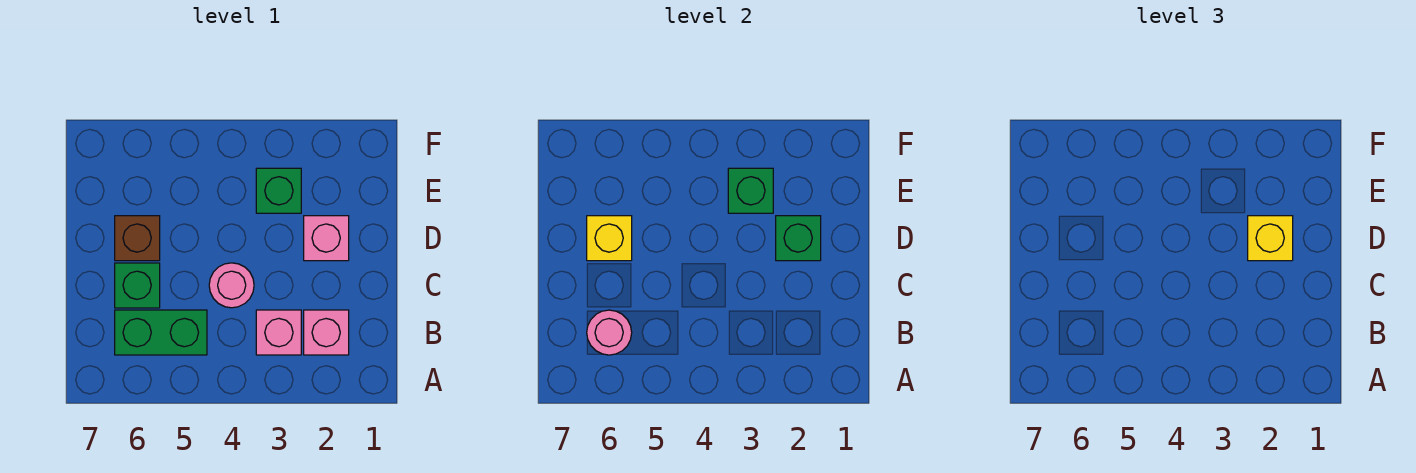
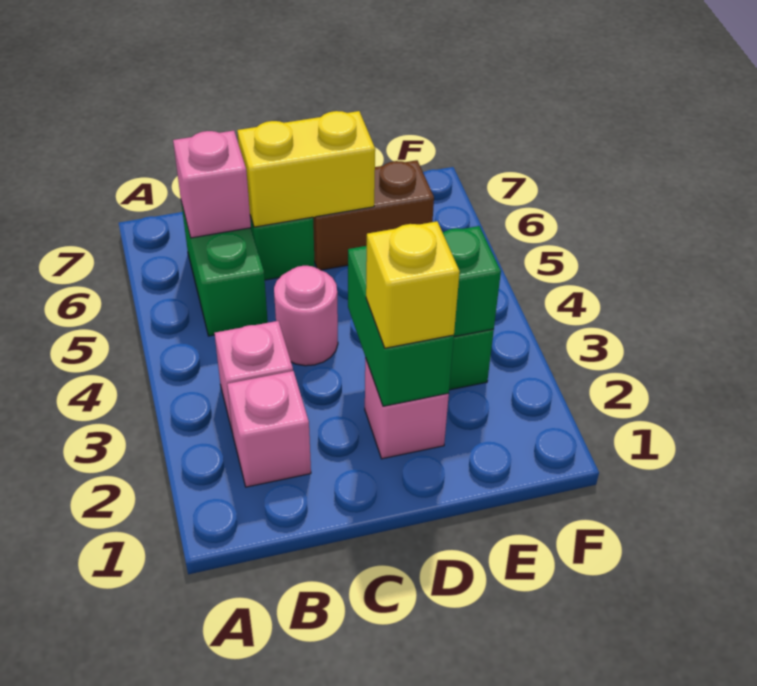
pink 1x1 round brick [587,310,632,355] -> pink 1x1 brick [173,131,251,238]
green 1x1 brick [776,216,821,261] -> green 1x2 brick [348,246,454,406]
brown 1x1 brick [115,216,160,261] -> brown 1x2 brick [313,160,434,270]
yellow 1x1 brick [587,216,632,261] -> yellow 1x2 brick [237,111,375,227]

